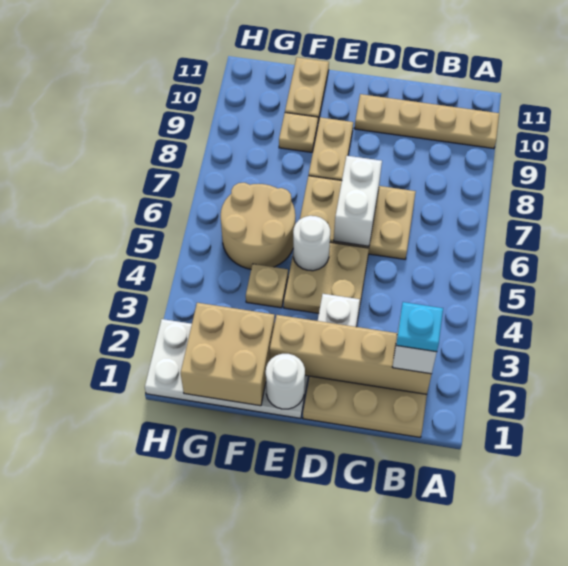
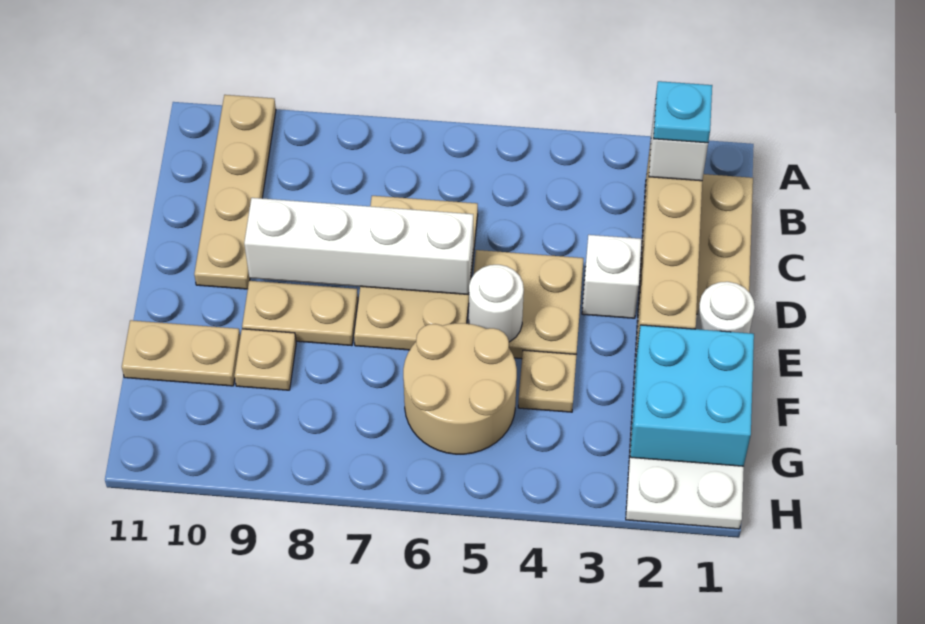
white 1x2 brick [334,156,382,246] -> white 1x4 brick [244,198,473,295]
tan 2x2 brick [181,303,275,406] -> cyan 2x2 brick [630,325,754,466]

